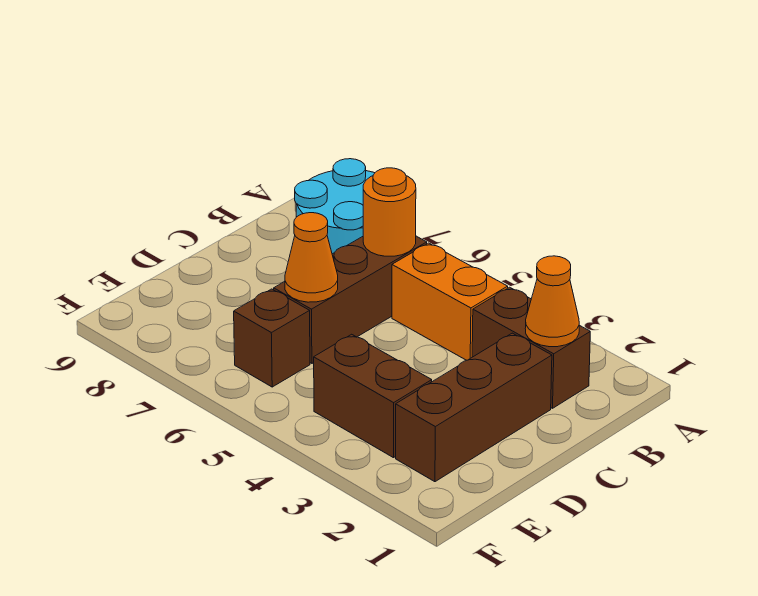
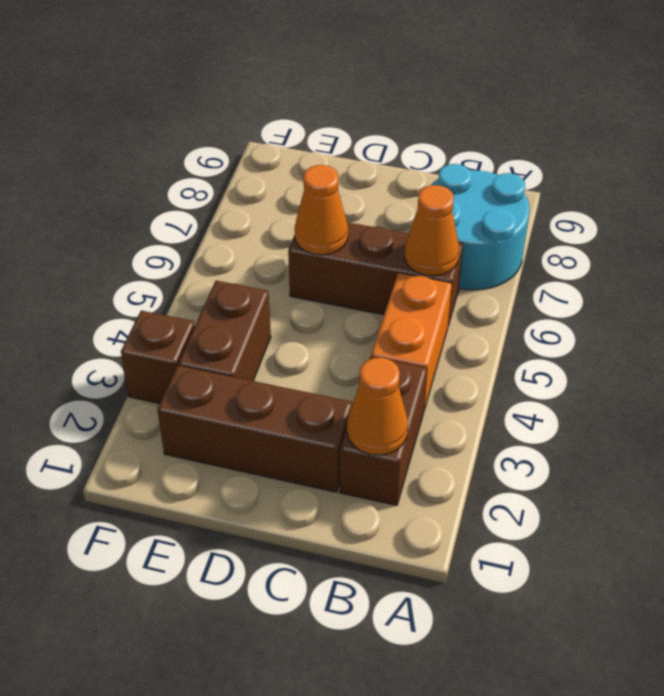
orange 1x1 round brick [363,168,416,256] -> orange 1x1 cone [404,185,459,276]
brown 1x1 brick [234,289,310,387] -> brown 1x1 brick moved to [121,311,195,404]

